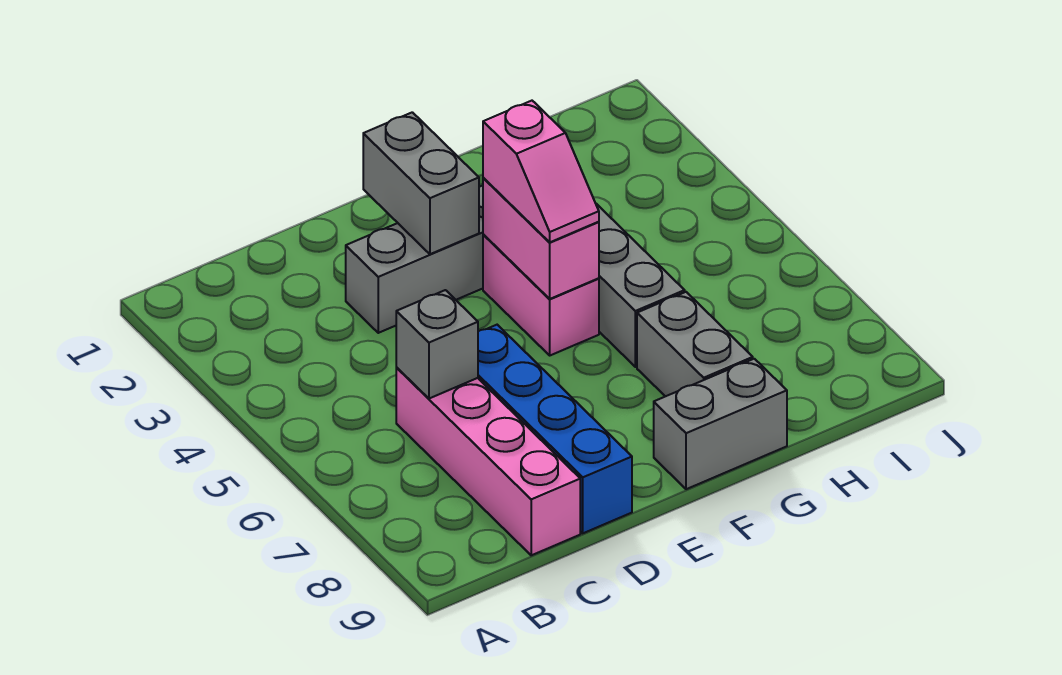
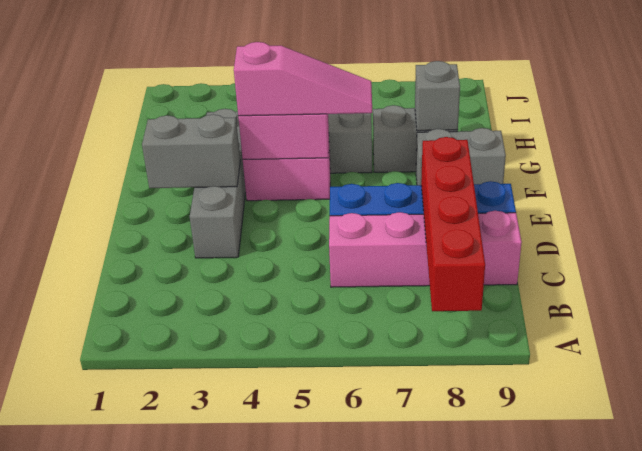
none -> red 1x4 brick [421,137,485,311]
grey 1x1 brick [396,290,478,399] -> grey 1x1 brick moved to [415,61,460,131]
pink 1x2 slope [483,101,599,242] -> pink 1x3 slope [234,42,372,116]
grey 1x2 brick [654,359,787,489] -> grey 1x2 brick turned to [416,128,506,185]

